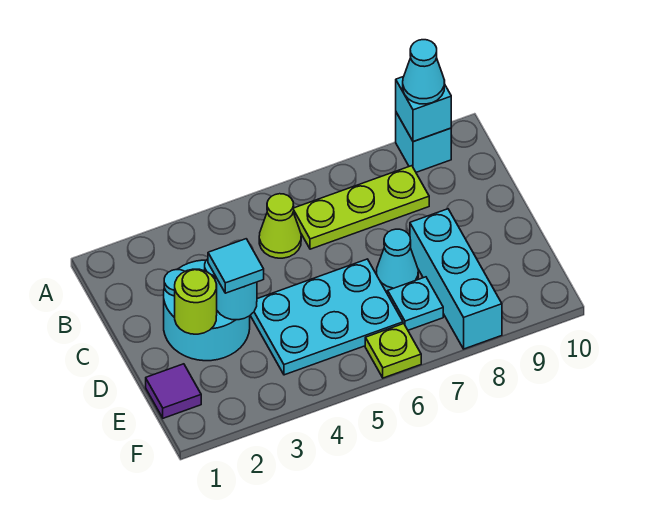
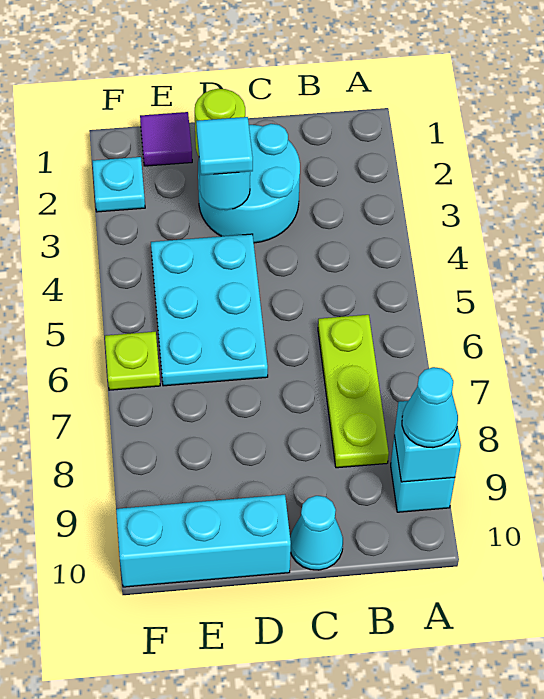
lime 1x1 cone [259,194,301,258] -> none
cyan 1x1 cone [376,229,418,292] -> cyan 1x1 cone moved to [290,496,343,570]
cyan 1x3 brick [410,209,502,349] -> cyan 1x3 brick moved to [116,495,291,587]
cyan 1x1 plate [388,277,443,330] -> cyan 1x1 plate moved to [92,157,145,212]

